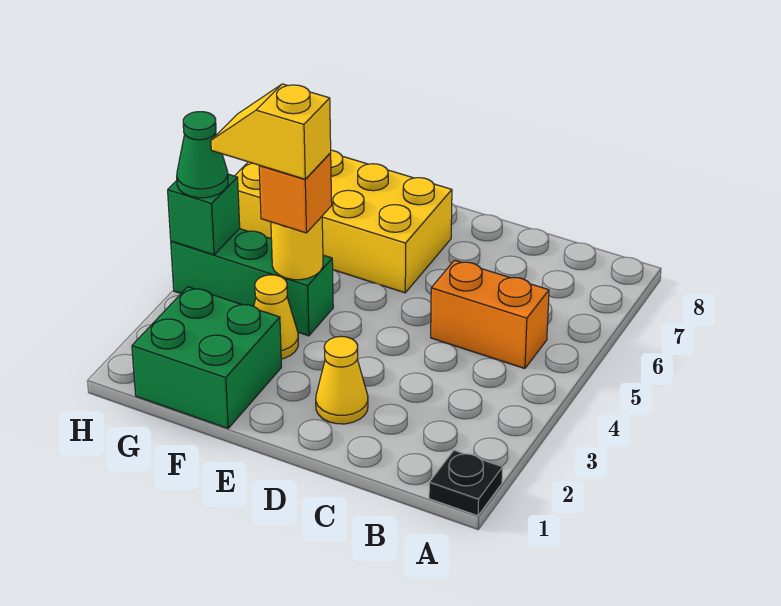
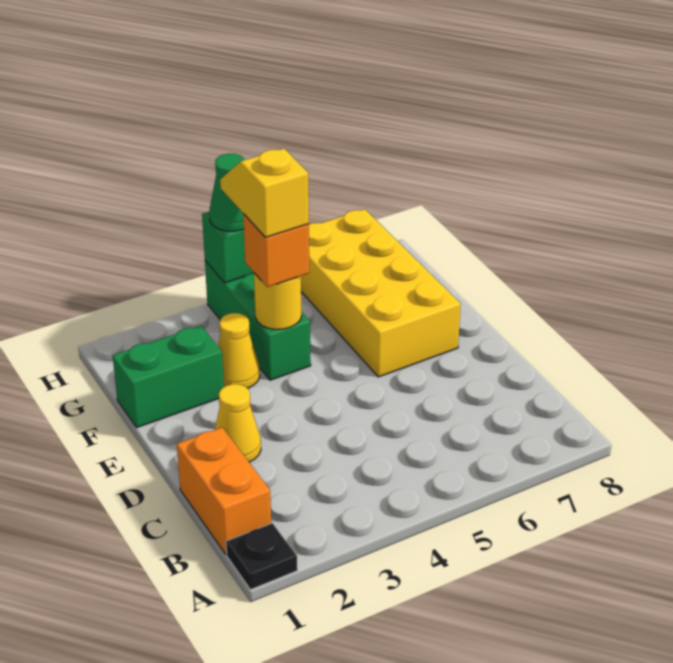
orange 1x2 brick [431,260,549,369] -> orange 1x2 brick moved to [177,428,271,554]
green 2x2 brick [132,287,281,428] -> green 1x2 brick [113,326,224,428]

